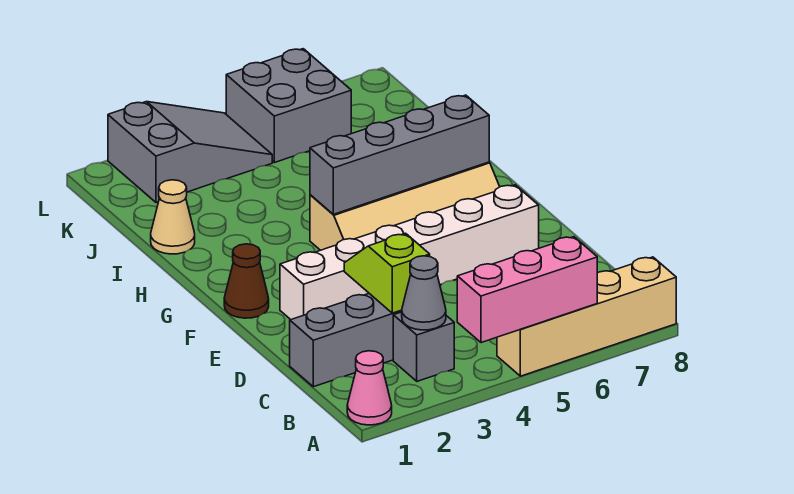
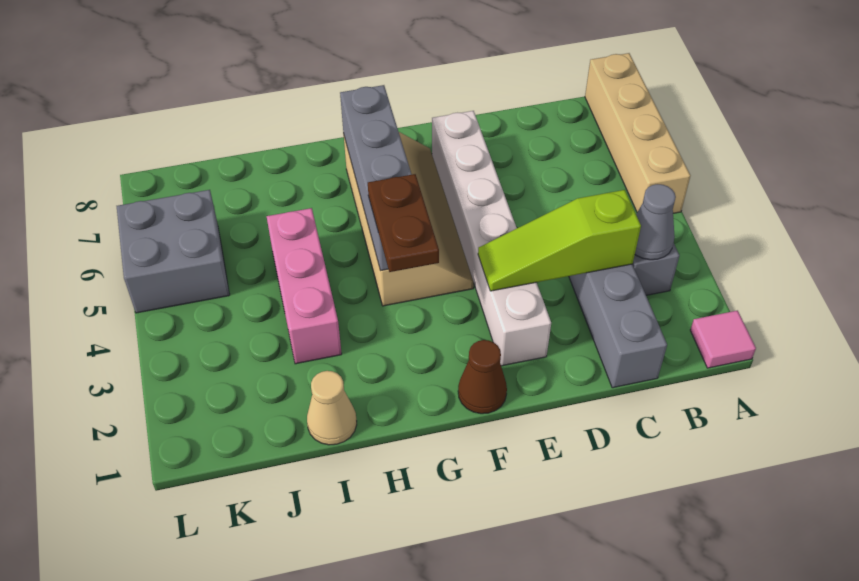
pink 1x1 cone [347,351,392,425] -> pink 1x1 tile [690,311,756,368]
pink 1x3 brick [457,237,597,343] -> pink 1x3 brick moved to [267,208,342,364]
lime 1x2 slope [344,233,430,313] -> lime 1x3 slope [478,190,641,291]
none -> brown 1x2 plate [368,174,439,272]
grey 2x3 slope [108,102,272,202] -> none

